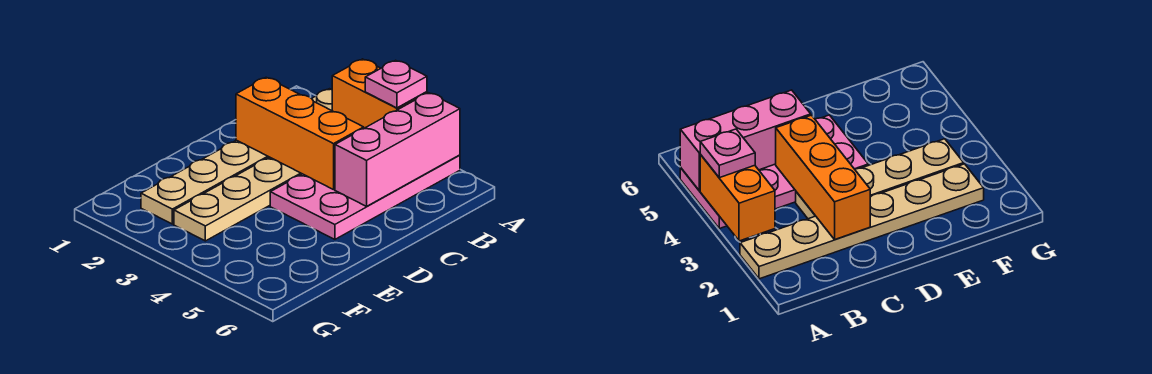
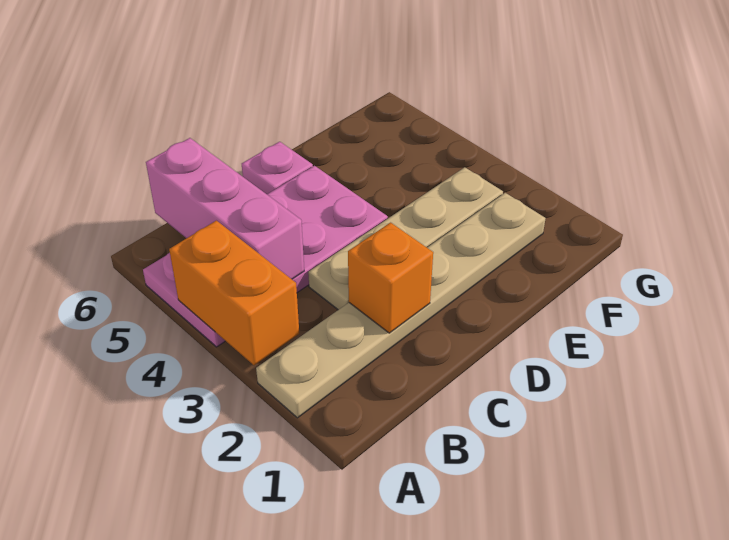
pink 1x1 plate [365,60,427,108] -> pink 1x1 plate moved to [242,142,313,194]
pink 1x3 brick [335,93,460,206] -> pink 1x3 brick turned to [146,138,304,279]
orange 1x3 brick [236,77,364,190] -> orange 1x1 brick [348,223,433,333]

